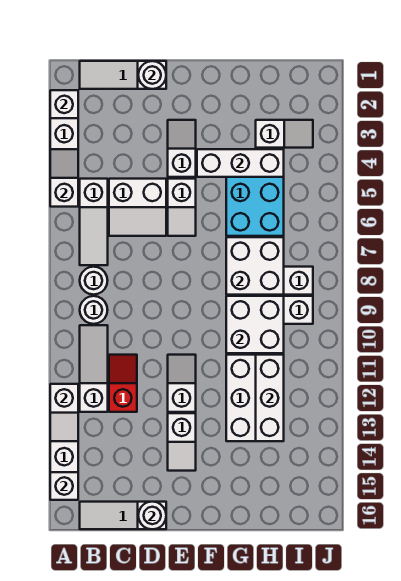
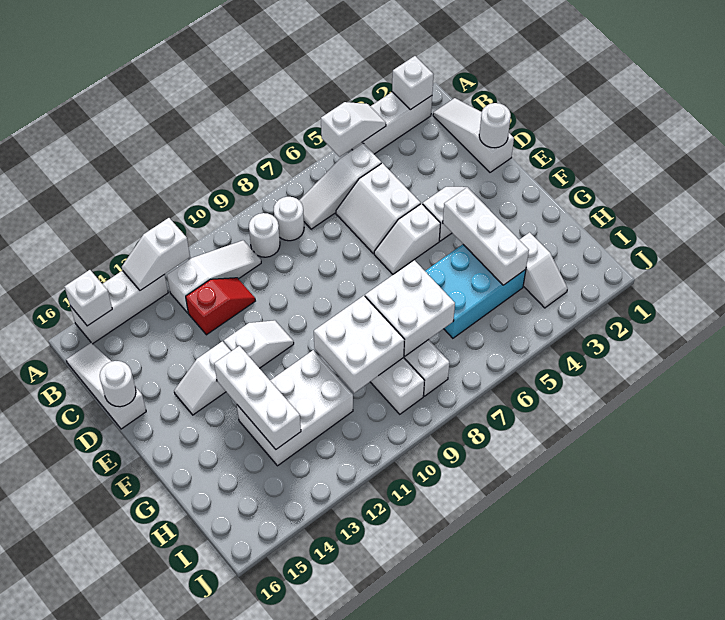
white 1x3 brick [256,355,284,441] -> white 1x3 brick turned to [214,346,301,449]

